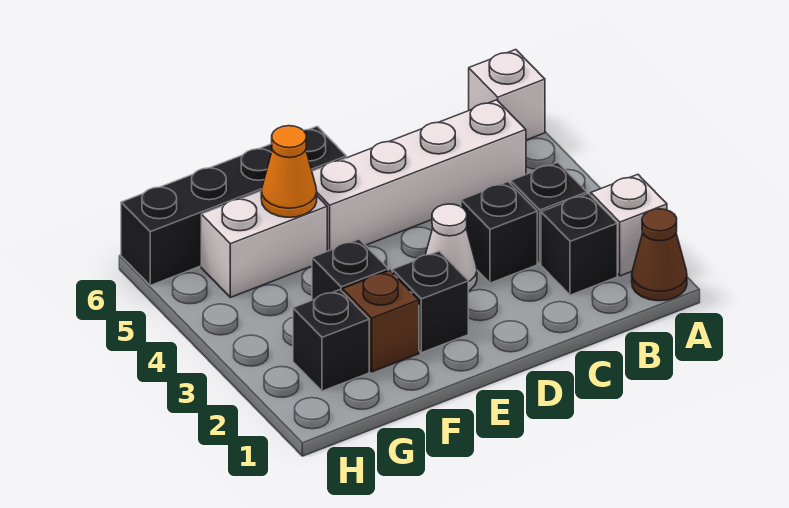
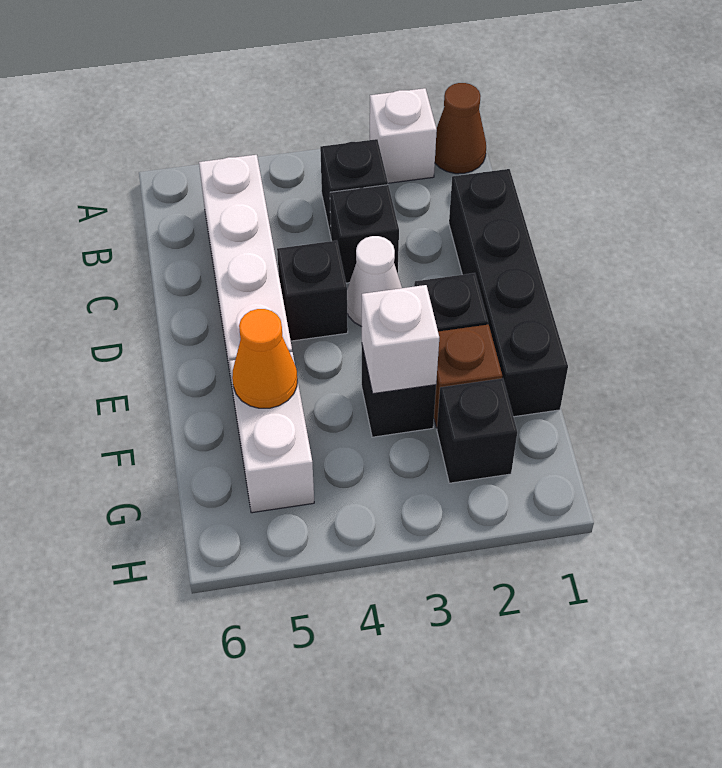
white 1x1 brick [469,50,545,140] -> white 1x1 brick moved to [362,285,439,394]
black 1x1 brick [541,194,617,295] -> black 1x1 brick moved to [277,241,348,341]
black 1x4 brick [121,126,346,285] -> black 1x4 brick moved to [449,169,568,417]

